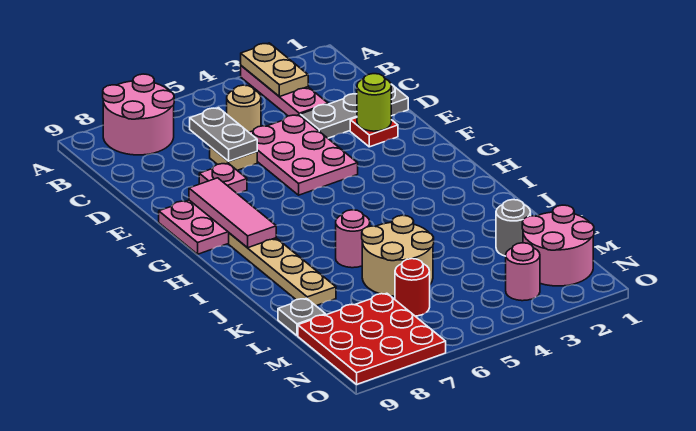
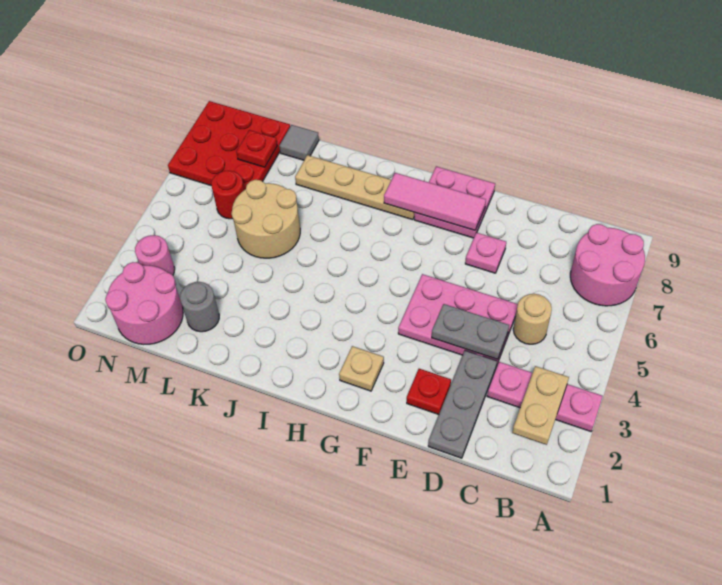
tan 1x2 plate [241,43,308,97] -> tan 1x2 plate turned to [512,366,569,445]
grey 1x2 plate [190,108,257,161] -> grey 1x2 plate moved to [432,304,509,359]
tan 1x1 plate [210,147,257,170] -> tan 1x1 plate moved to [339,346,384,391]
lime 1x1 round brick [357,74,391,131] -> none
pink 1x1 round brick [336,210,370,268] -> none
grey 1x1 plate [278,298,326,336] -> grey 1x1 tile [279,125,319,160]
none -> red 1x1 plate [236,130,277,167]

